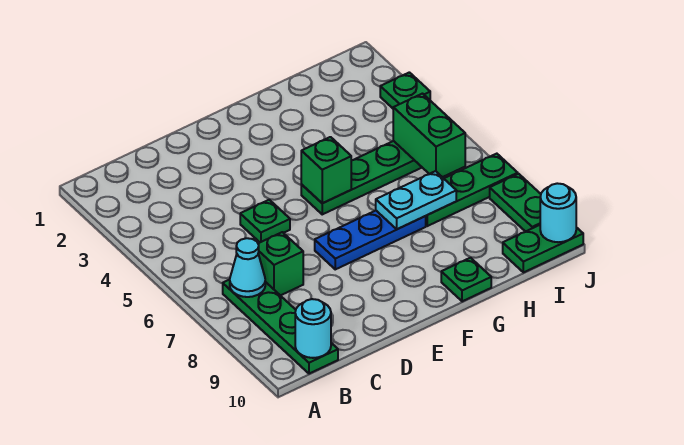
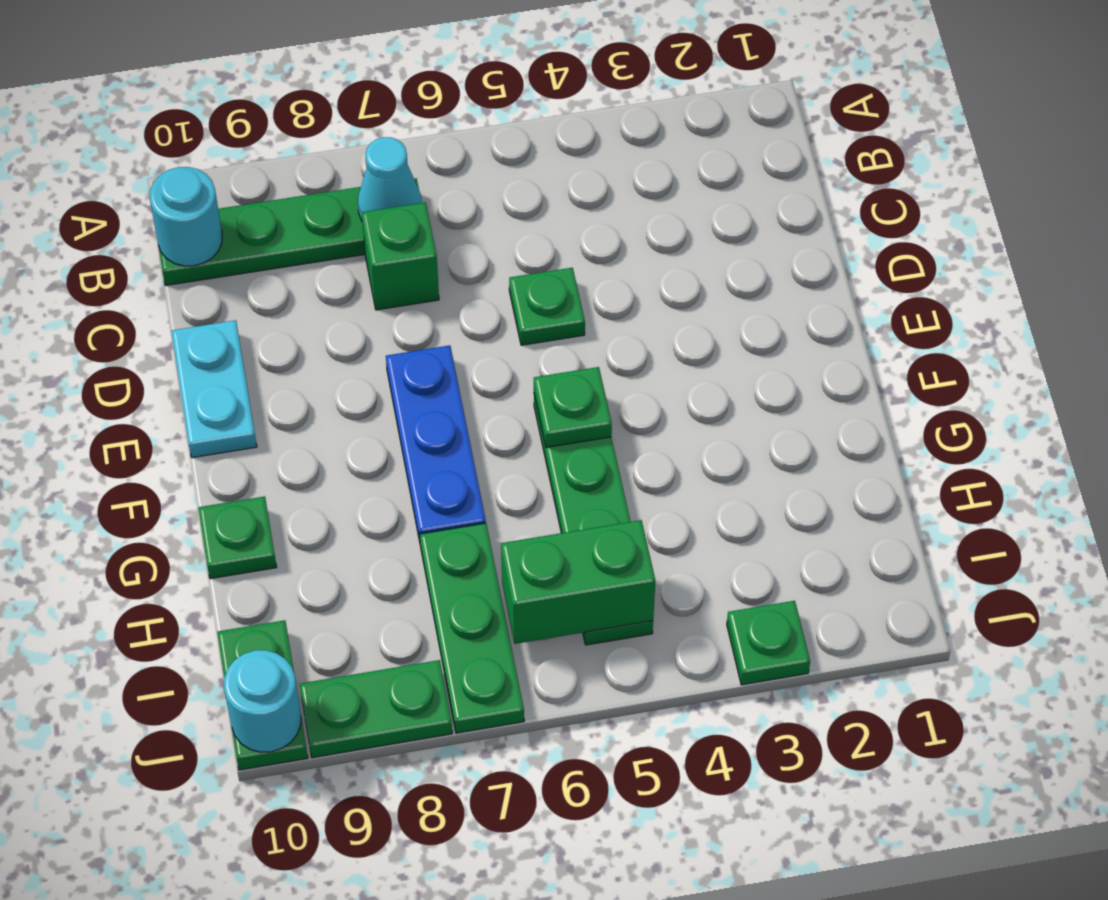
green 1x1 brick [301,137,351,203] -> green 1x1 plate [534,367,612,447]
cyan 1x2 plate [376,171,456,229] -> cyan 1x2 plate moved to [172,320,257,458]

